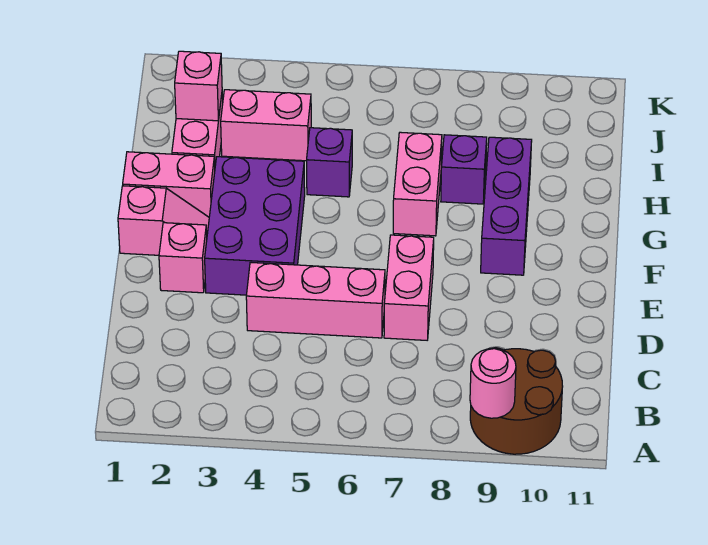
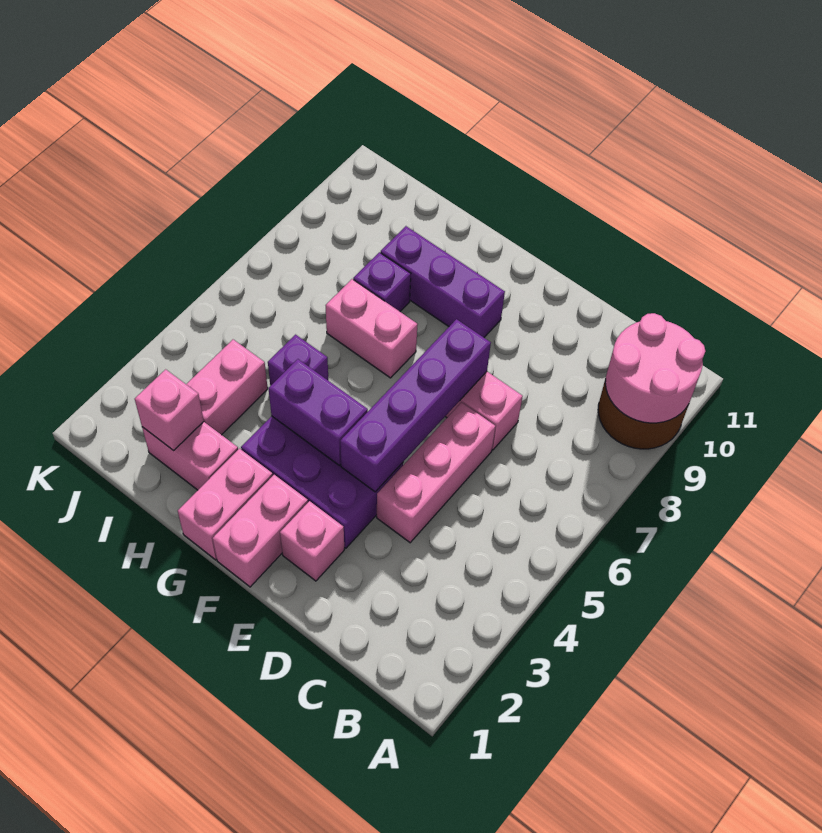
pink 1x1 round brick [470,348,516,418] -> pink 2x2 round brick [605,313,705,423]
none -> purple 1x4 brick [340,319,491,492]
pink 1x2 slope [118,186,209,255] -> pink 1x2 brick [213,475,308,587]
none -> purple 1x2 brick [268,359,368,465]

